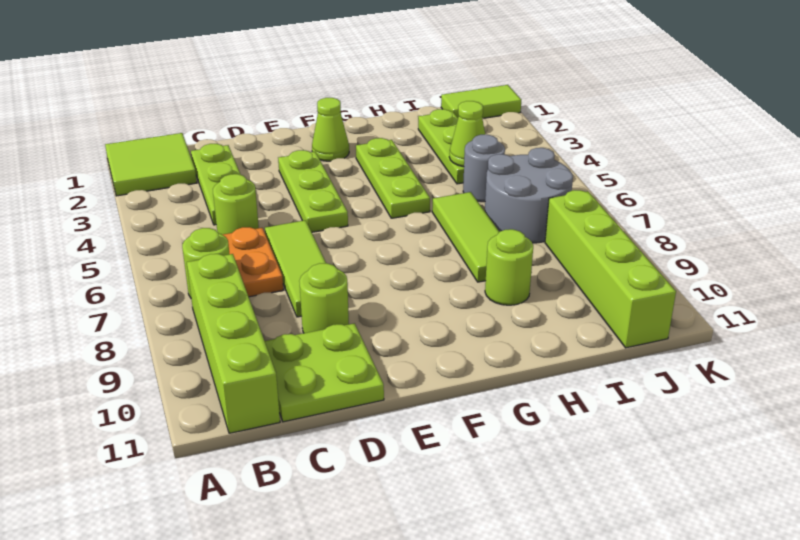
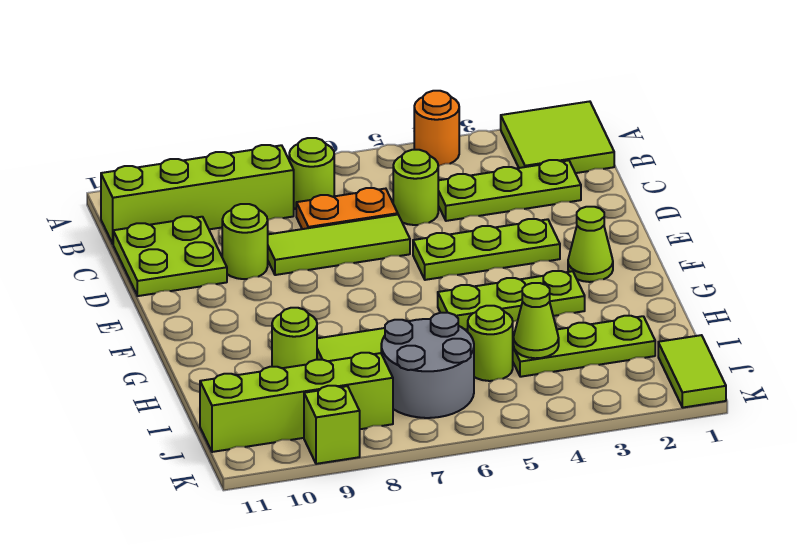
none -> orange 1x1 round brick [414,91,459,166]
grey 1x1 round brick [463,135,505,202] -> lime 1x1 round brick [468,306,513,381]
none -> lime 1x1 brick [304,386,360,464]

